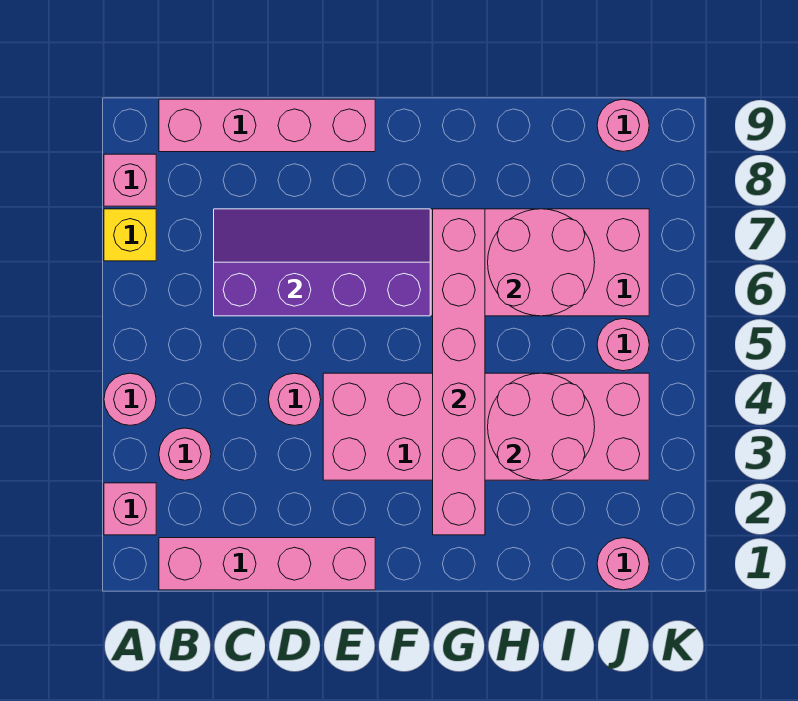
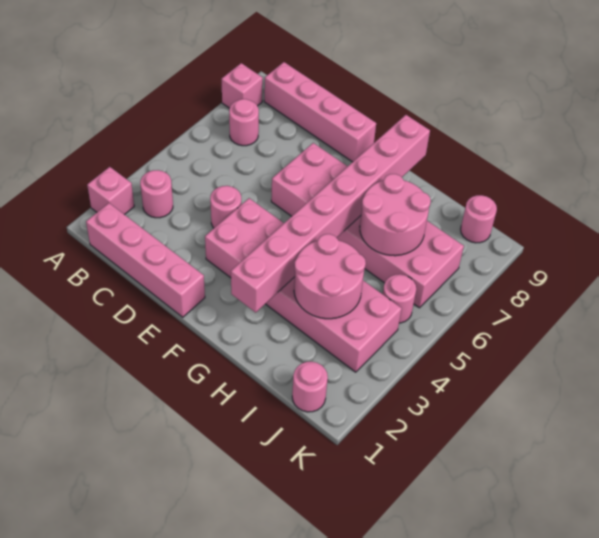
pink 1x1 round brick [104,373,156,425] -> pink 1x1 round brick moved to [229,99,259,146]
yellow 1x1 brick [104,209,156,261] -> none
purple 2x4 slope [214,209,430,316] -> none
pink 1x6 brick [433,209,485,535] -> pink 1x8 brick [231,115,430,312]

